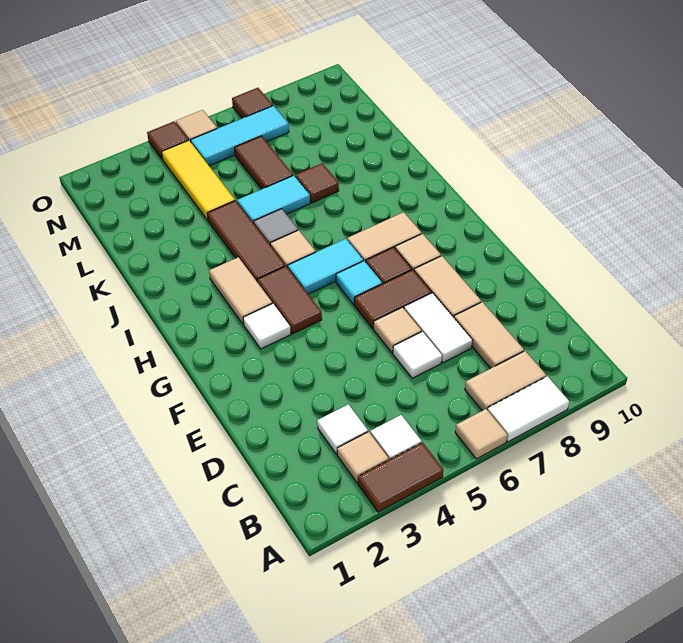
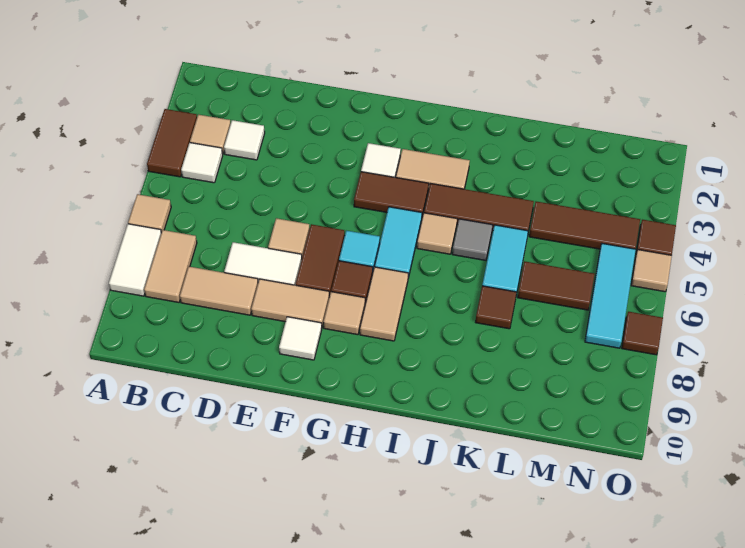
white 1x1 tile [393,332,442,378] -> white 1x1 tile moved to [279,317,322,360]
yellow 1x3 tile [162,140,235,220] -> brown 1x3 tile [529,202,640,249]

